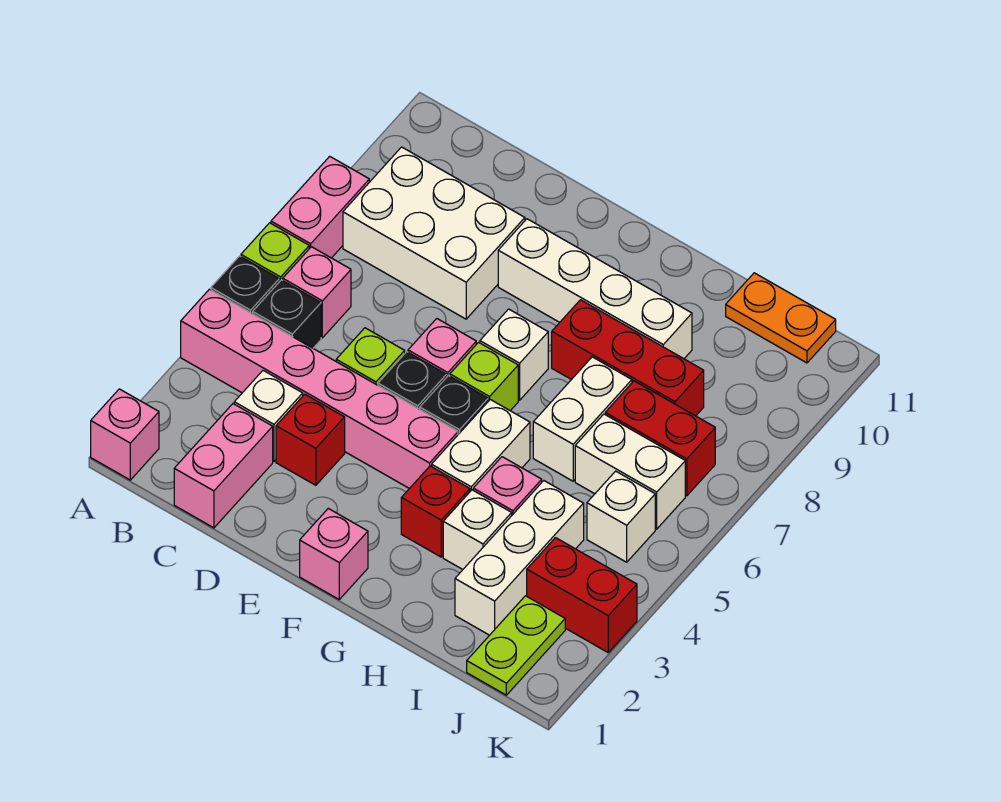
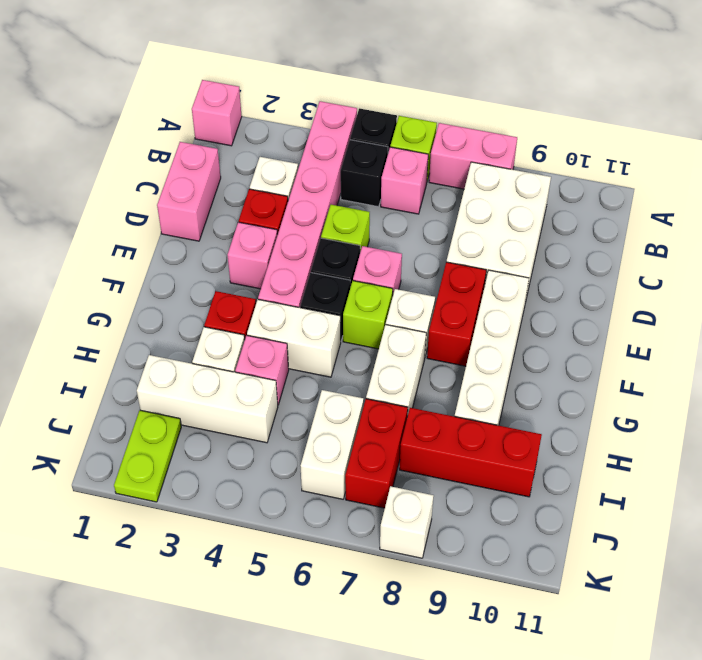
pink 1x2 brick [174,404,273,528] -> pink 1x2 brick turned to [157,142,221,241]
pink 1x1 brick [300,509,368,599] -> pink 1x1 brick moved to [228,222,278,289]
red 1x3 brick [552,300,704,416] -> red 1x3 brick turned to [399,408,542,497]
white 1x2 brick [533,357,632,481] -> white 1x2 brick turned to [366,325,426,417]
orange 1x2 plate [726,273,836,363] -> none
lime 1x2 plate [467,596,565,695] -> lime 1x2 plate turned to [114,410,181,502]
red 1x2 brick [527,538,637,652] -> red 1x2 brick moved to [427,262,486,366]
white 1x1 brick [587,471,655,562] -> white 1x1 brick moved to [380,486,434,558]

